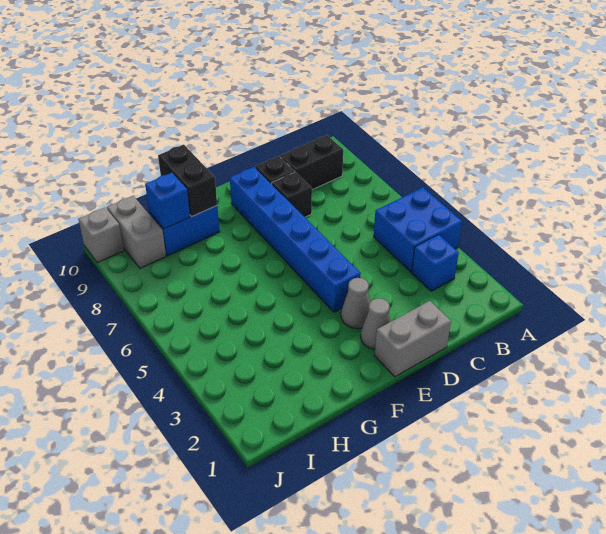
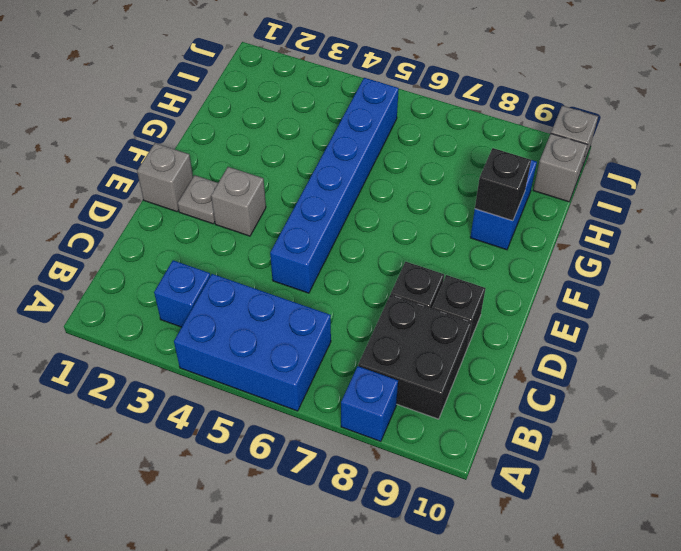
blue 2x2 brick [374,188,462,272] -> blue 2x3 brick [174,274,331,411]
black 1x2 brick [280,135,343,190] -> black 2x2 brick [358,295,471,419]
grey 1x2 brick [375,301,451,377] -> grey 1x1 brick [137,143,193,212]
grey 1x1 cone [361,298,390,349] -> grey 1x1 plate [178,175,218,224]
grey 1x1 cone [341,278,370,328] -> grey 1x1 brick [211,167,266,236]
blue 1x6 brick [230,167,361,312] -> blue 1x6 brick turned to [270,78,399,293]
black 1x2 brick [158,145,217,216] -> black 1x1 brick [475,148,531,221]
blue 1x1 brick [145,173,190,229] -> blue 1x1 brick moved to [341,366,398,441]
grey 1x2 brick [107,196,166,268] -> grey 1x1 brick [533,134,588,202]

